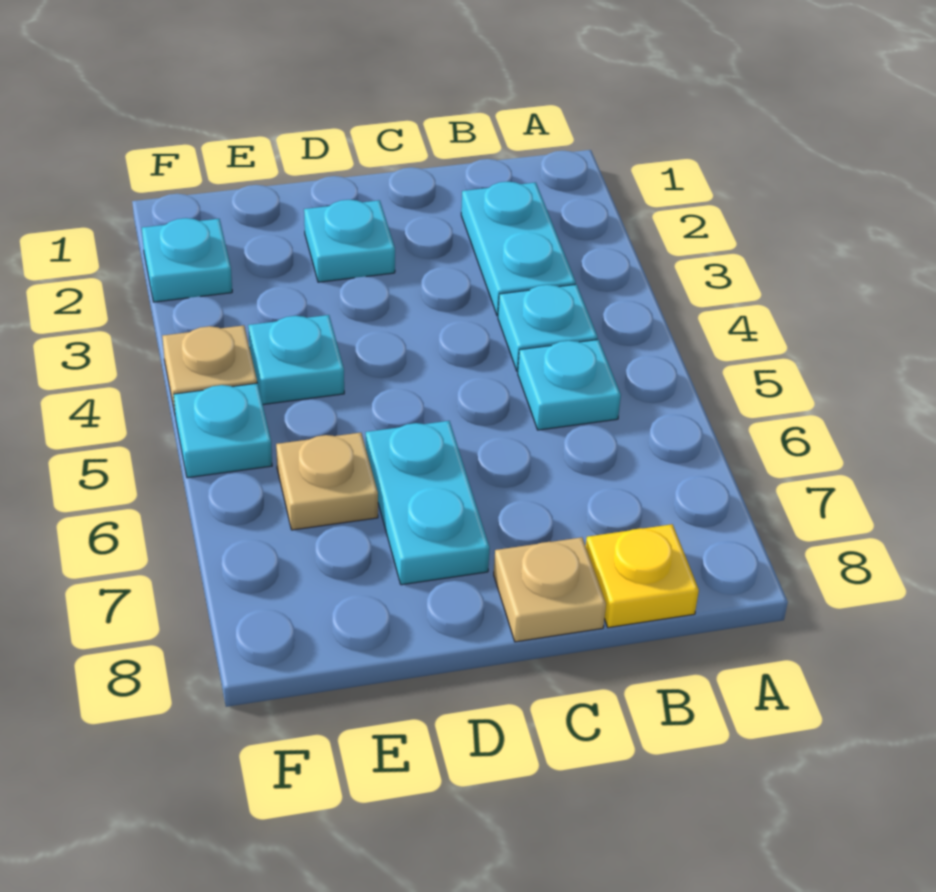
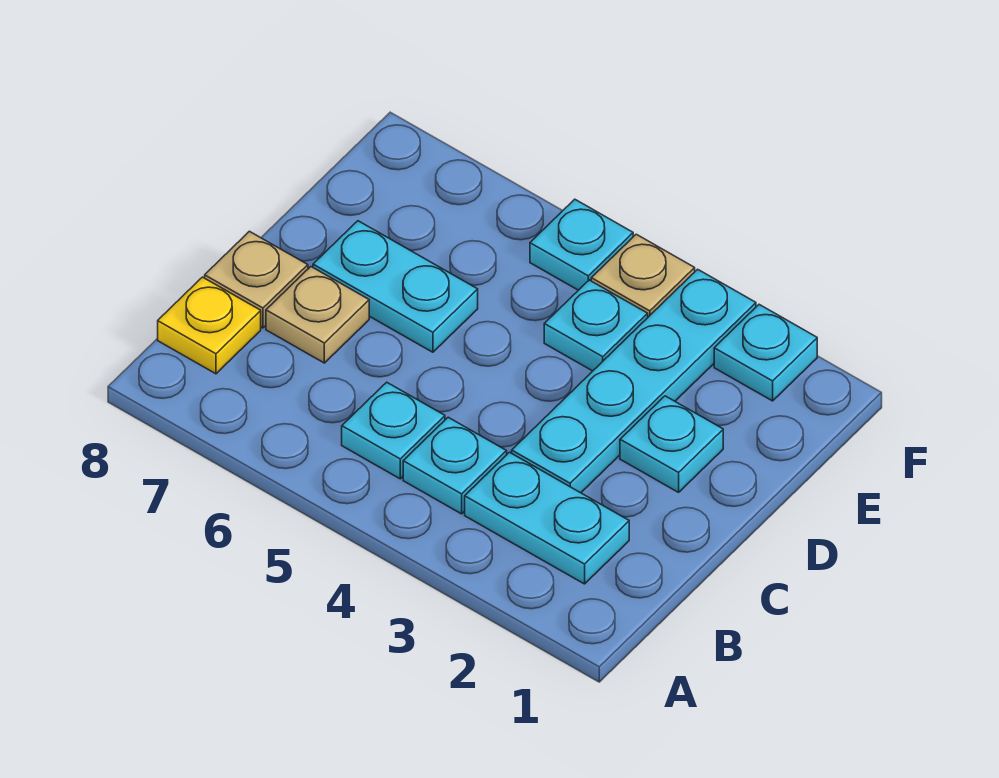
none -> cyan 1x4 plate [512,269,756,493]
tan 1x1 plate [276,433,378,530] -> tan 1x1 plate moved to [266,267,369,363]

